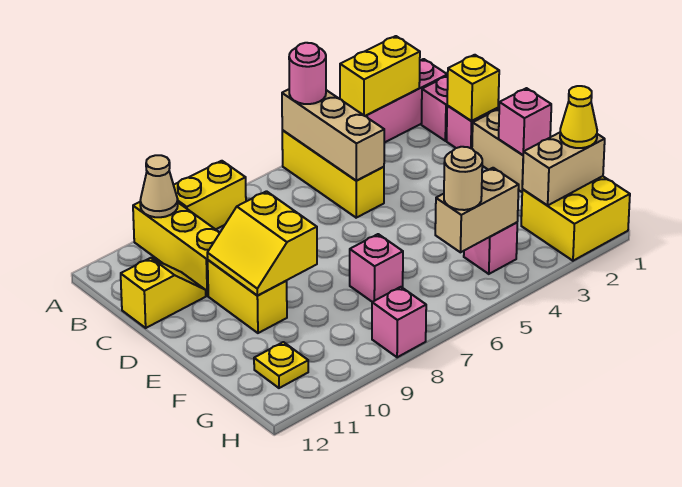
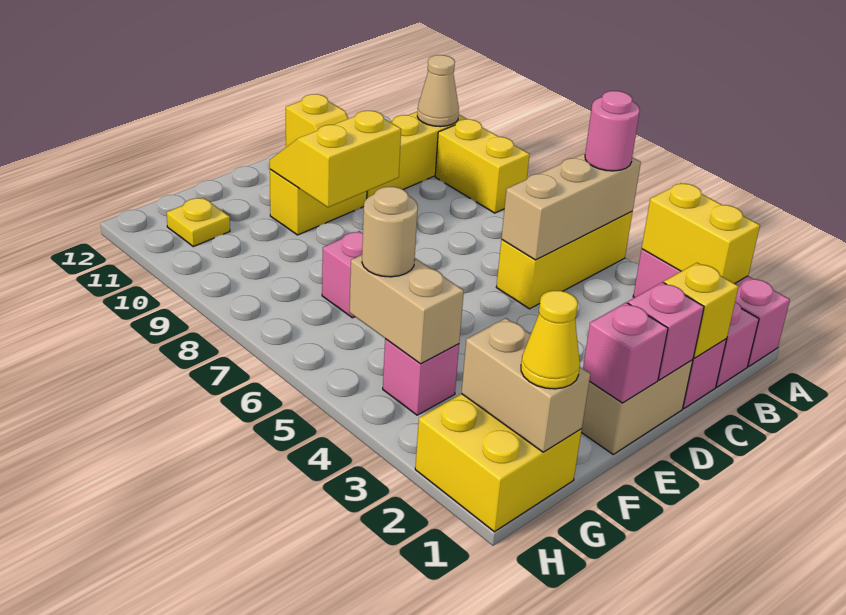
pink 1x1 brick [372,287,426,357] -> pink 1x1 brick moved to [628,282,704,380]

